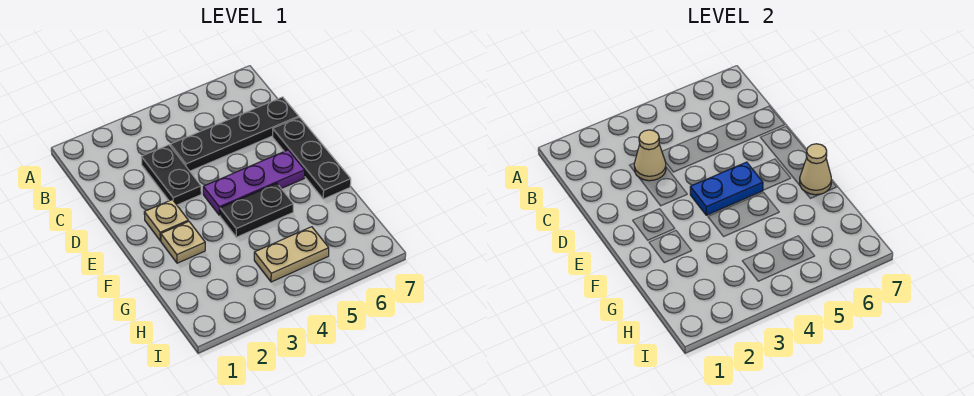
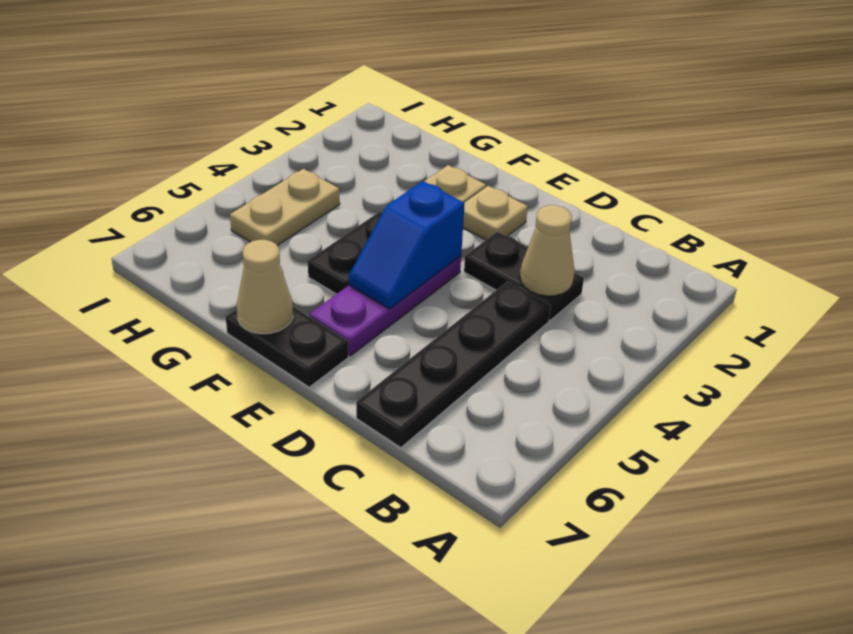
black 1x3 plate [273,117,351,199] -> black 1x2 plate [226,307,349,387]
blue 1x2 plate [690,162,763,215] -> blue 1x2 slope [349,181,465,309]

